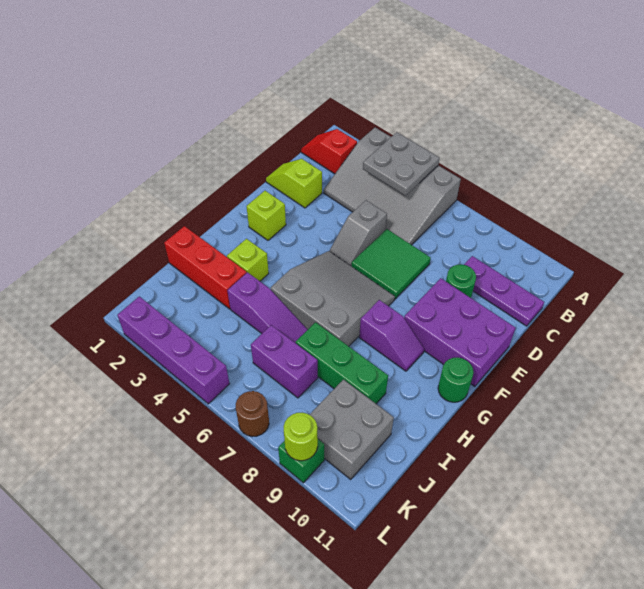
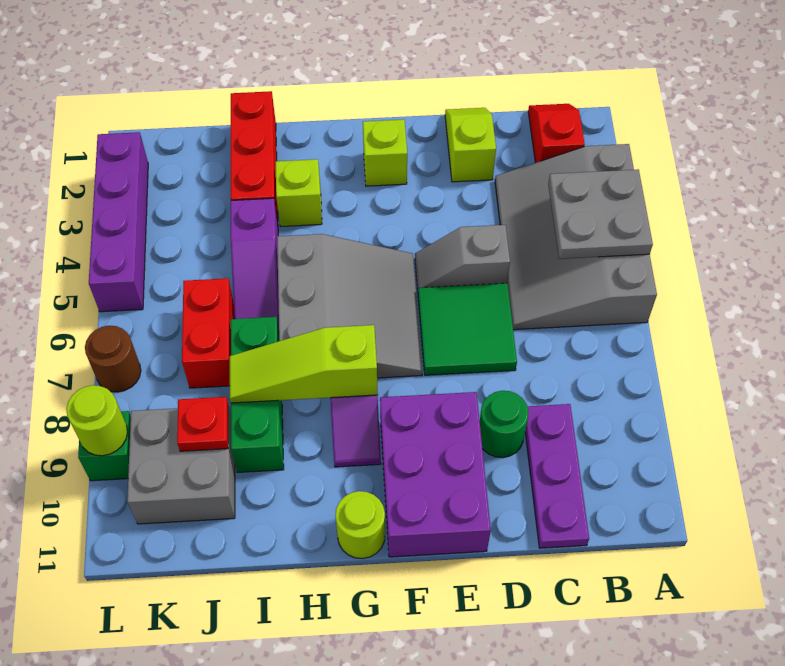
none -> lime 1x3 slope [230,325,378,403]
green 1x1 round brick [438,357,473,402] -> lime 1x1 round brick [335,491,385,559]
purple 1x2 brick [251,325,318,398] -> red 1x2 brick [182,278,234,388]
none -> red 1x1 plate [177,397,228,451]

